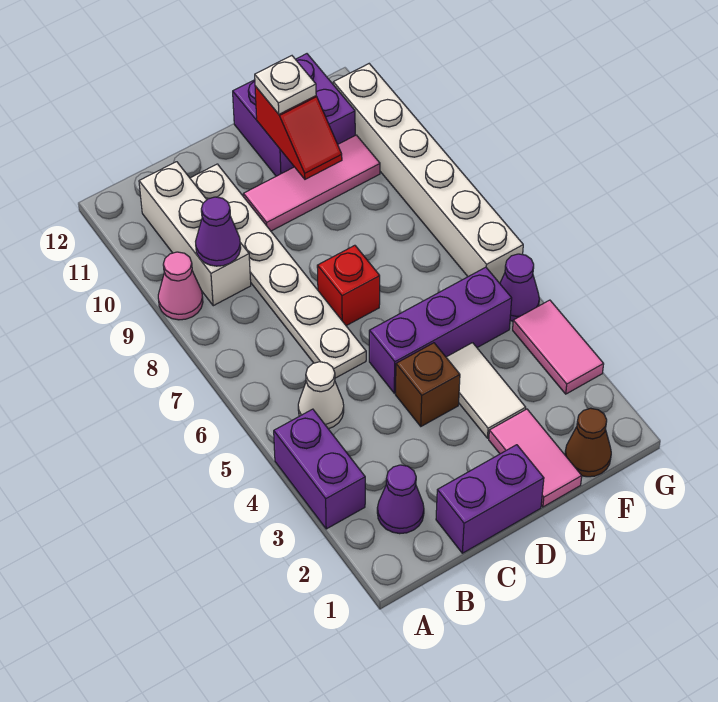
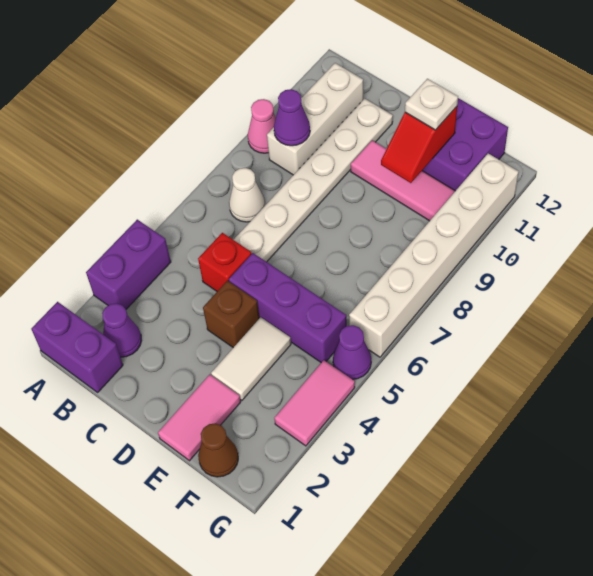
white 1x1 cone [298,362,344,429] -> white 1x1 cone moved to [229,168,265,222]
purple 1x2 brick [436,445,544,553] -> purple 1x2 brick moved to [31,302,123,392]
red 1x1 brick [317,245,380,326] -> red 1x1 brick moved to [198,233,252,291]

